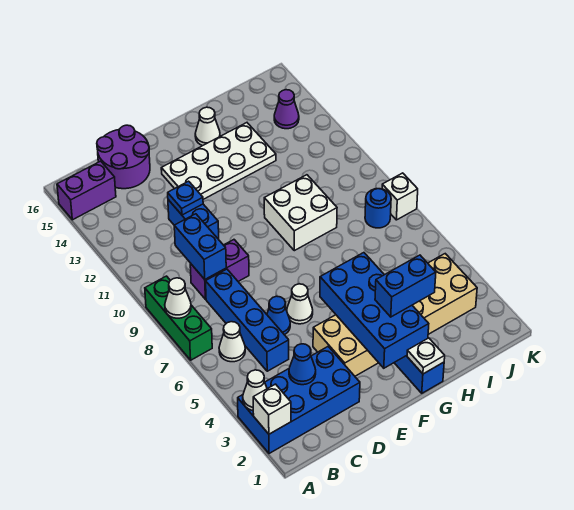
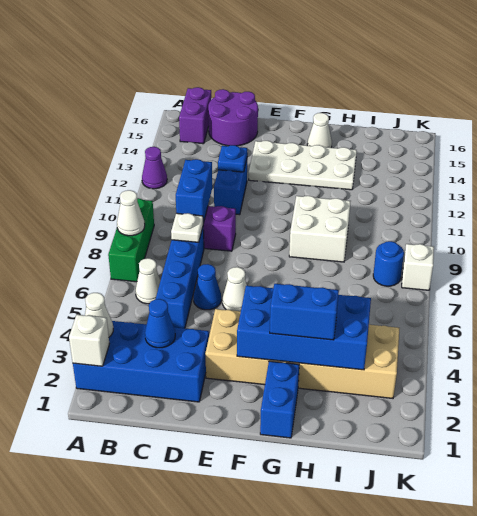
purple 1x2 brick [57,161,116,220] -> purple 1x2 brick turned to [179,87,211,144]
blue 2x4 brick [320,253,429,368] -> blue 2x4 brick turned to [237,286,371,370]
white 1x1 plate [407,338,445,374] -> white 1x1 plate moved to [171,213,203,242]
purple 1x1 cone [274,90,299,129] -> purple 1x1 cone moved to [142,147,167,189]

